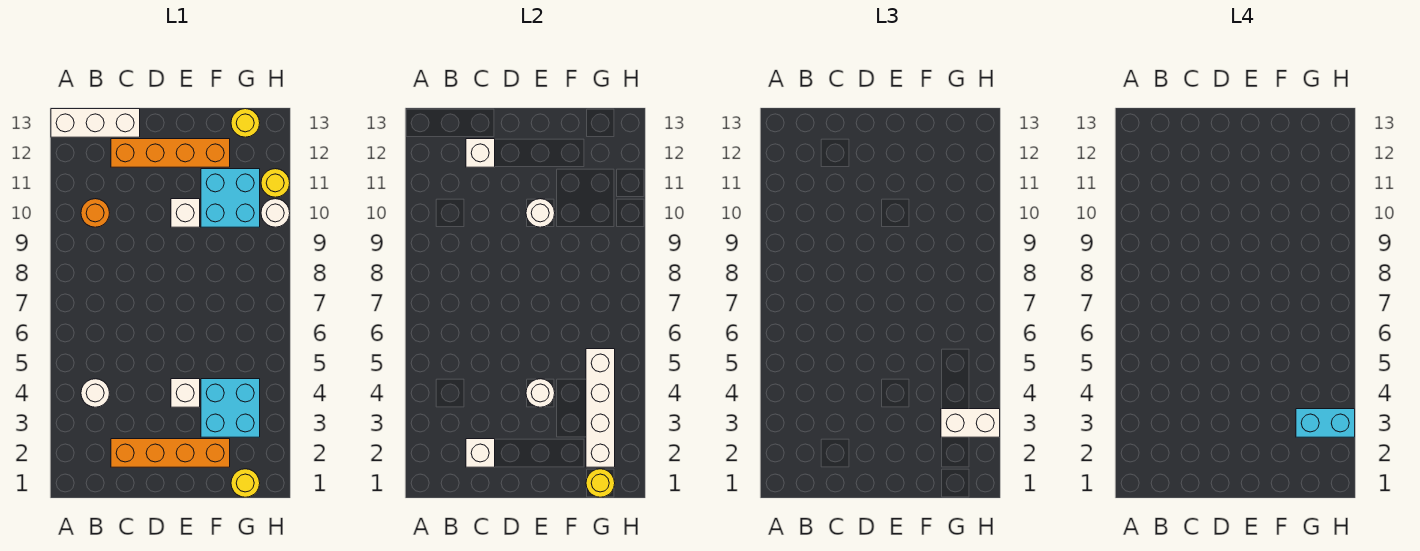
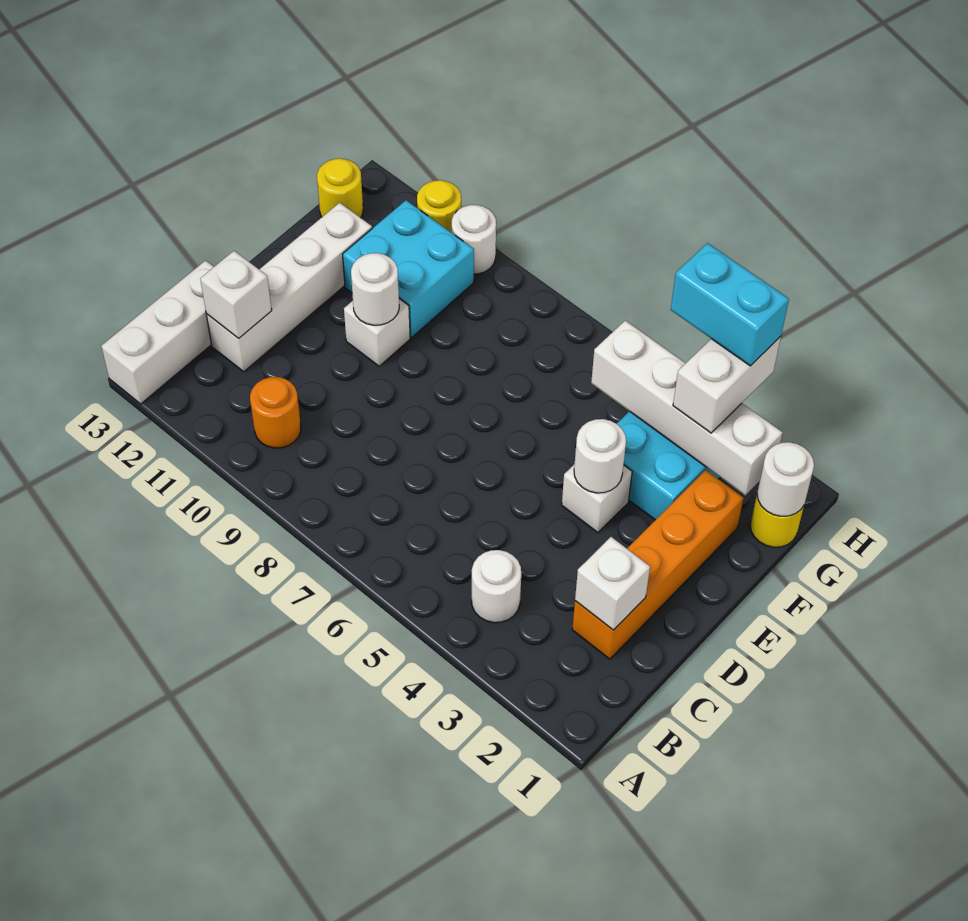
orange 1x4 brick [111,139,230,167] -> white 1x4 brick [206,203,372,372]
yellow 1x1 round brick [586,469,615,497] -> white 1x1 round brick [757,442,814,516]
cyan 1x2 brick [1296,409,1355,437] -> cyan 1x2 brick turned to [671,243,789,366]

